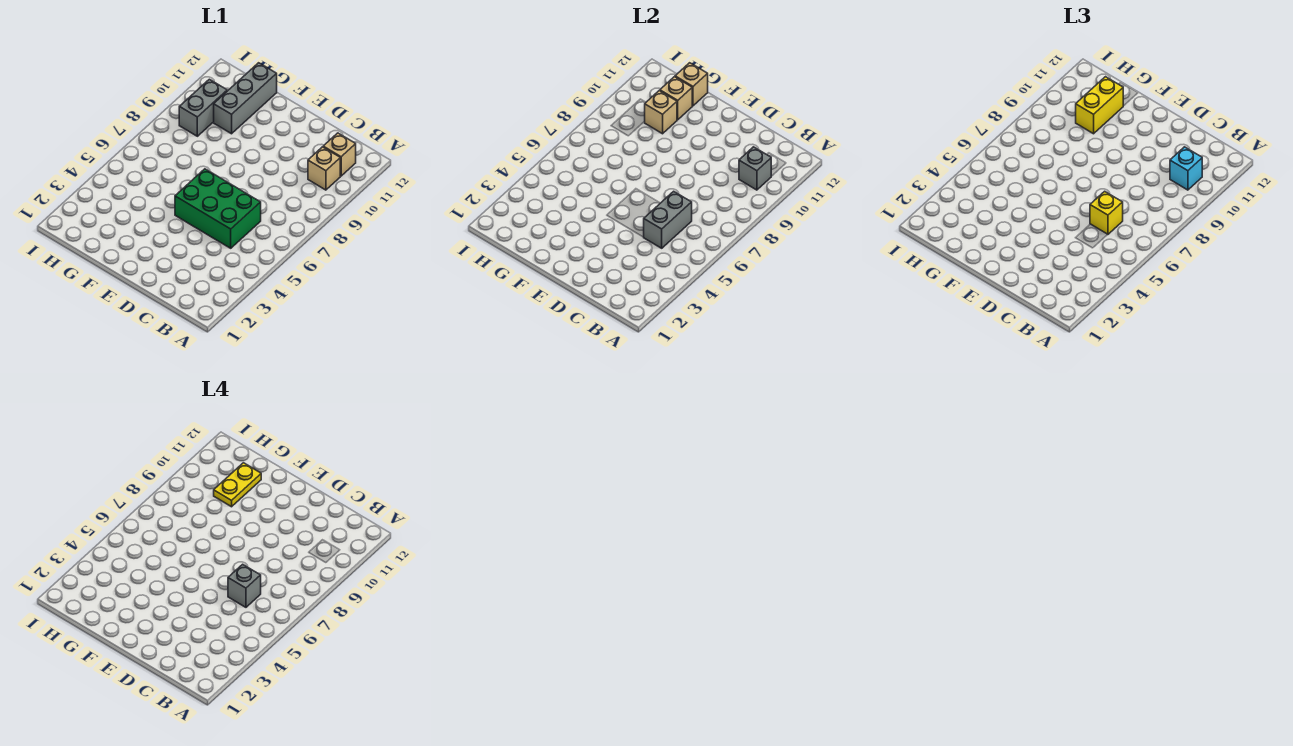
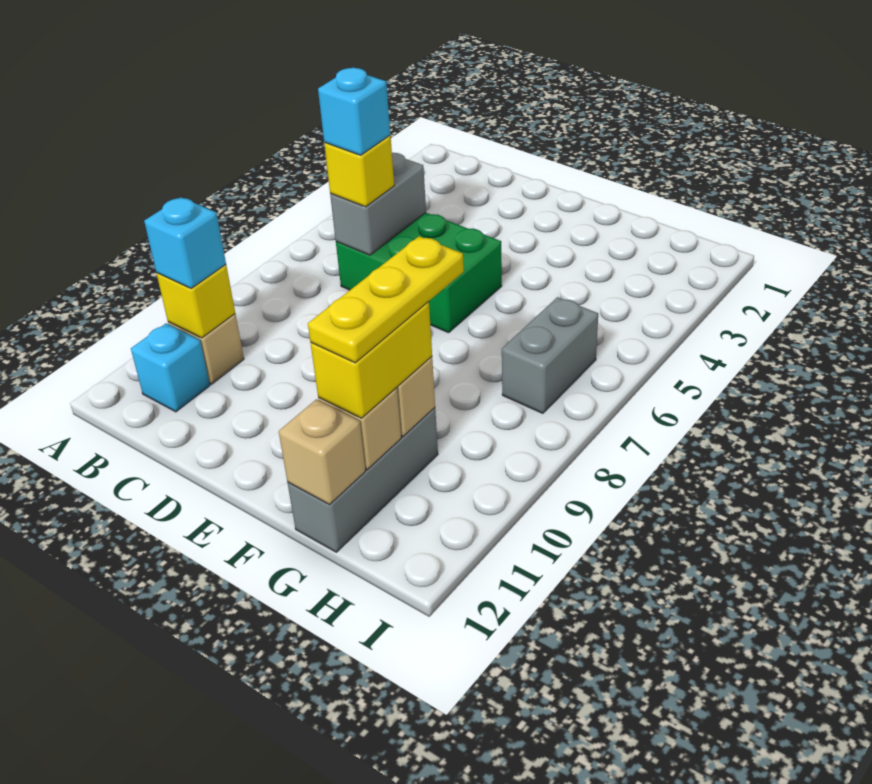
grey 1x1 brick [739,147,771,190] -> yellow 1x1 brick [156,265,235,338]
tan 1x1 brick [323,133,356,176] -> cyan 1x1 brick [131,323,210,412]
grey 1x1 brick [228,564,261,607] -> cyan 1x1 brick [318,68,390,155]
yellow 1x2 plate [214,463,261,507] -> yellow 1x3 plate [308,236,464,363]
grey 1x2 brick [179,79,227,136] -> grey 1x2 brick moved to [502,297,598,413]

